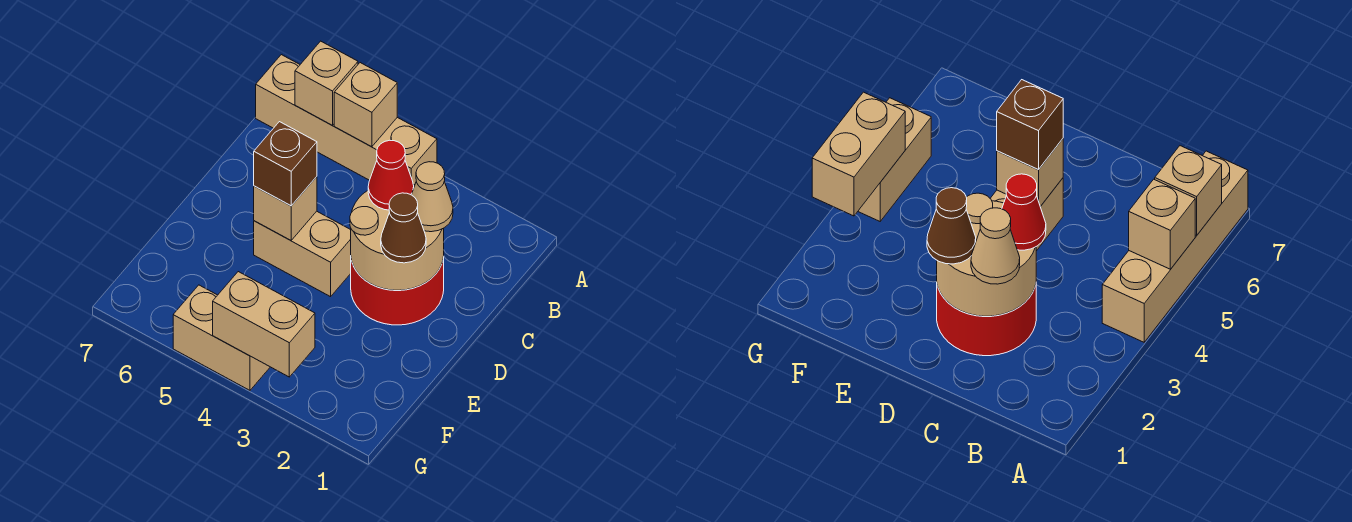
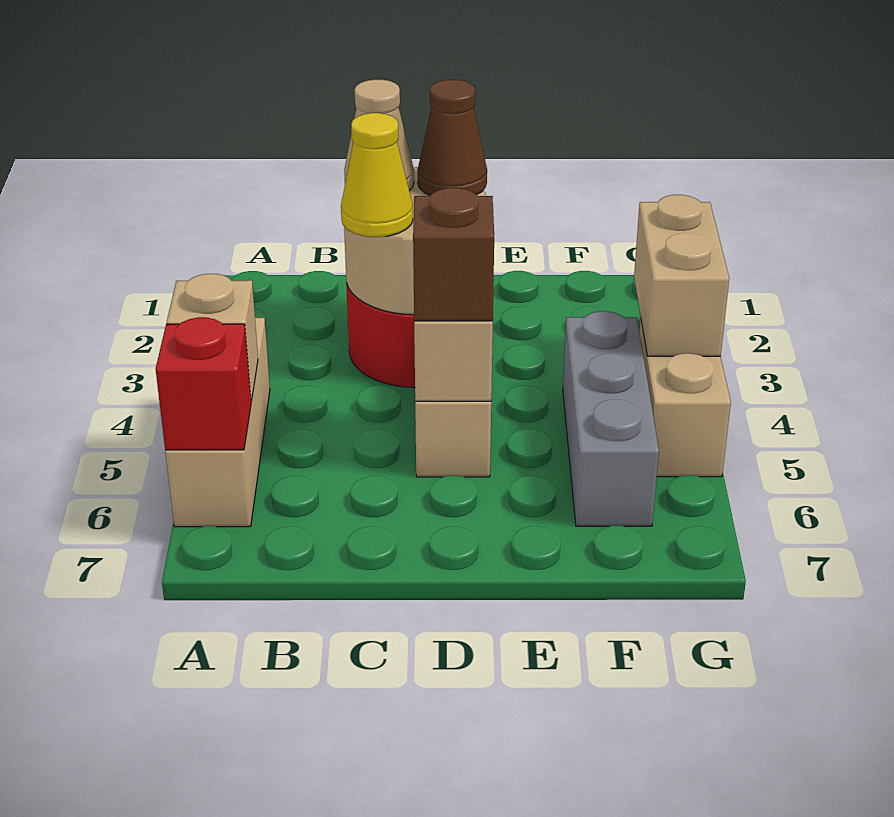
tan 1x4 brick [256,55,437,185] -> tan 1x3 brick [165,318,270,527]
tan 1x1 brick [295,41,358,125] -> red 1x1 brick [156,317,251,450]
red 1x1 cone [368,140,414,210] -> yellow 1x1 cone [341,113,413,237]
none -> grey 1x3 brick [563,311,659,526]

